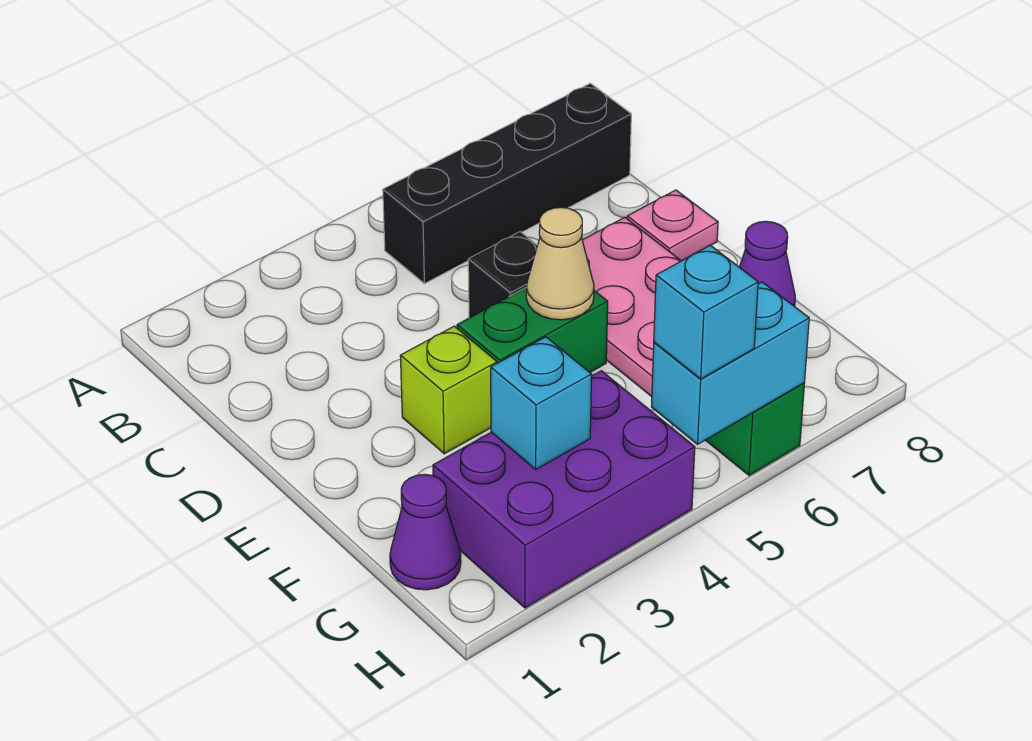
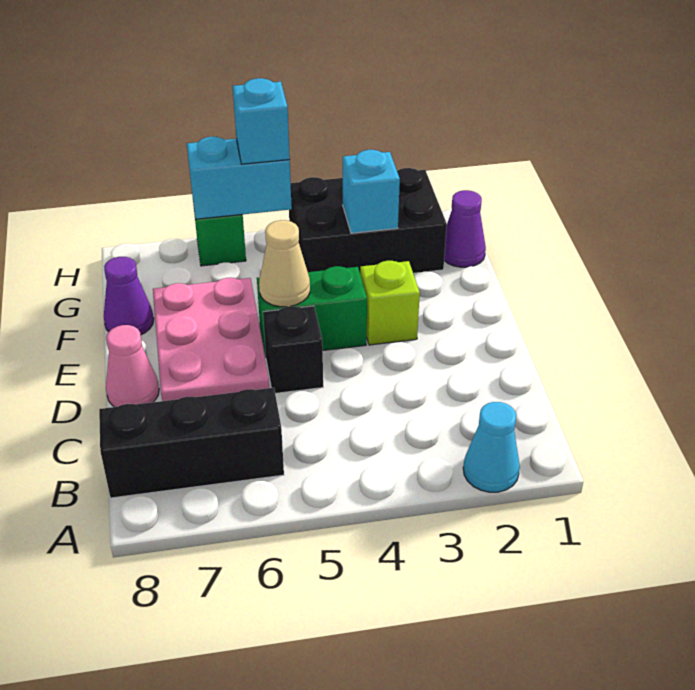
none -> cyan 1x1 cone [463,402,520,492]
black 1x4 brick [383,83,631,284] -> black 1x3 brick [99,388,284,498]
pink 1x1 plate [627,190,718,261] -> pink 1x1 cone [106,325,159,407]
purple 2x3 brick [433,371,695,608] -> black 2x3 brick [289,168,447,273]

